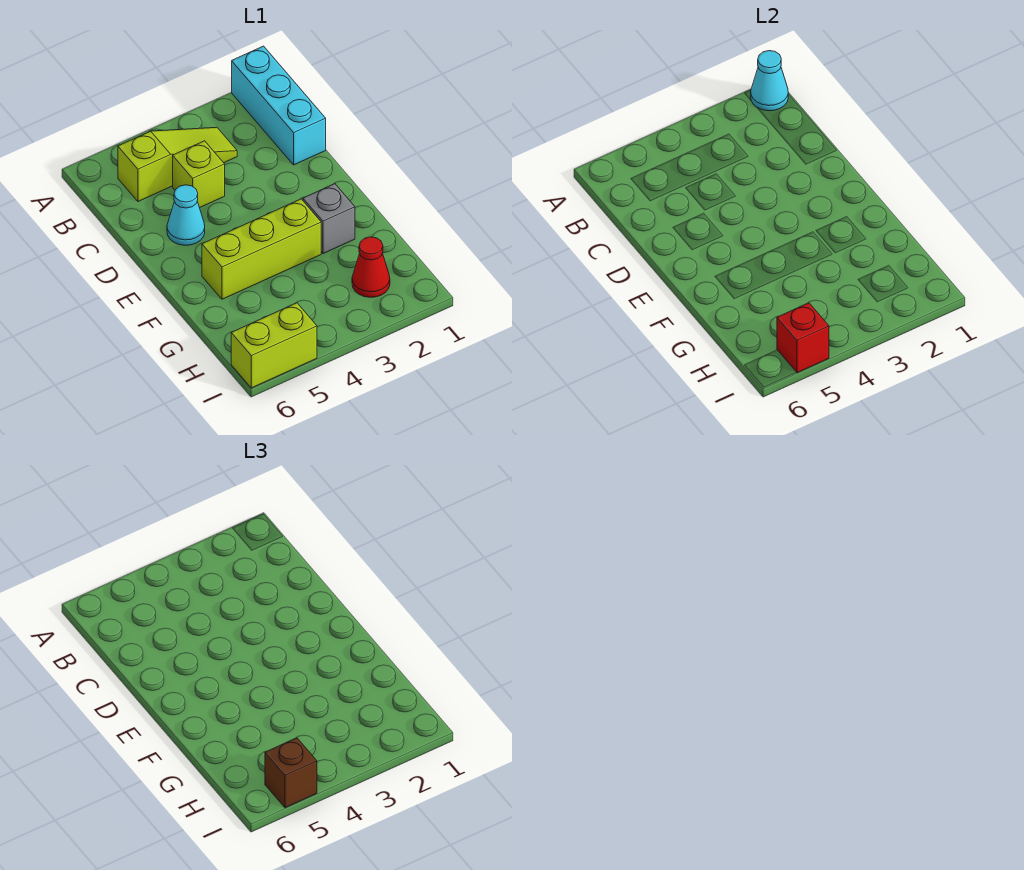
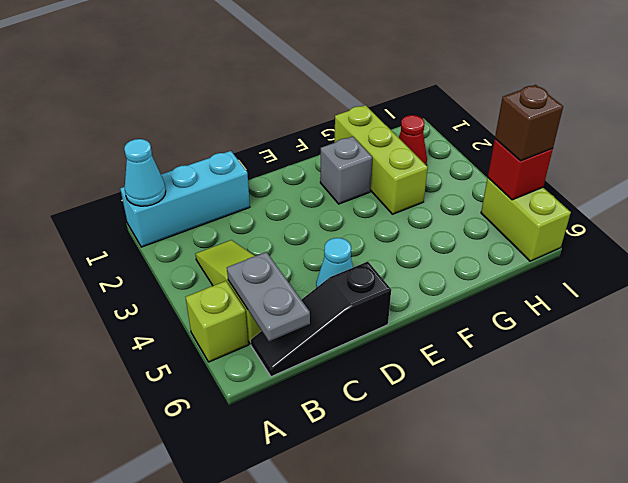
none -> grey 1x2 plate [227,252,310,341]
none -> black 1x3 slope [251,262,391,377]
lime 1x1 brick [173,141,225,208] -> lime 1x1 brick moved to [186,281,248,362]
lime 1x3 brick [202,199,321,299] -> lime 1x3 brick moved to [334,105,428,214]

